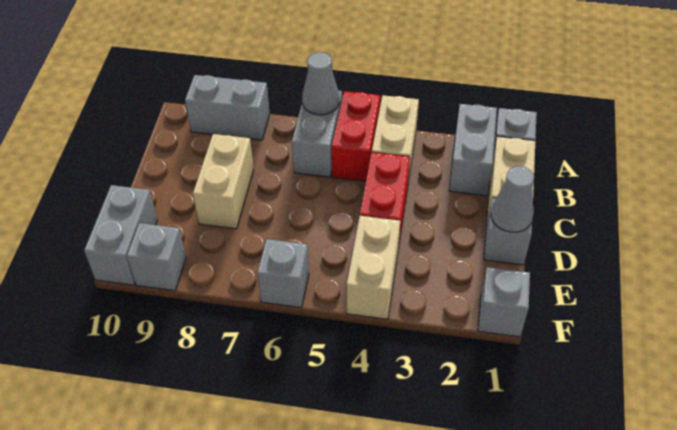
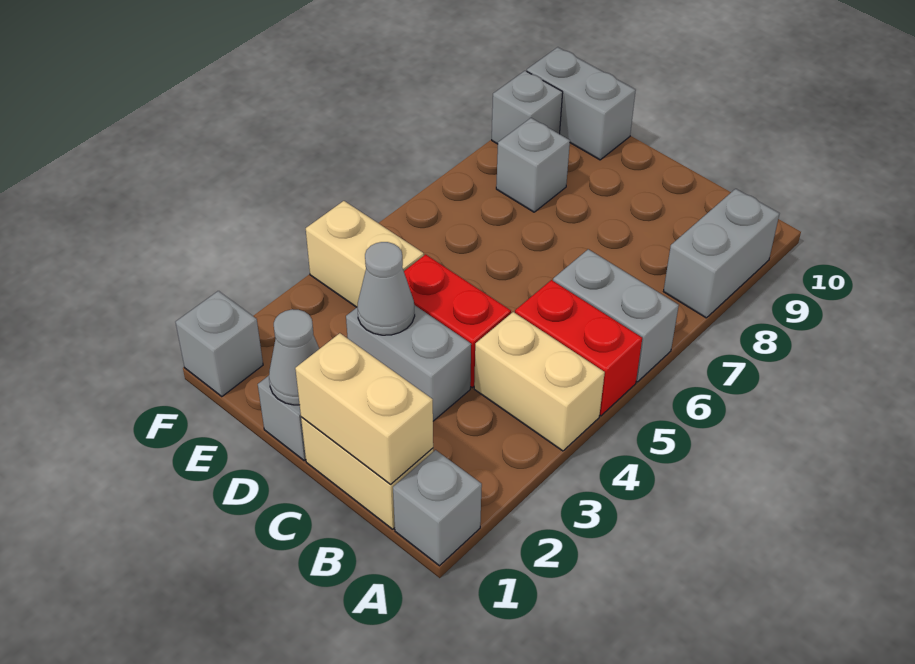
grey 1x2 brick [449,104,497,196] -> grey 1x2 brick moved to [346,305,471,421]
grey 1x1 cone [302,52,339,115] -> grey 1x1 cone moved to [358,242,415,335]
tan 1x2 brick [193,134,254,229] -> tan 1x2 brick moved to [295,333,433,484]
grey 1x1 brick [257,239,309,308] -> grey 1x1 brick moved to [496,118,570,212]

